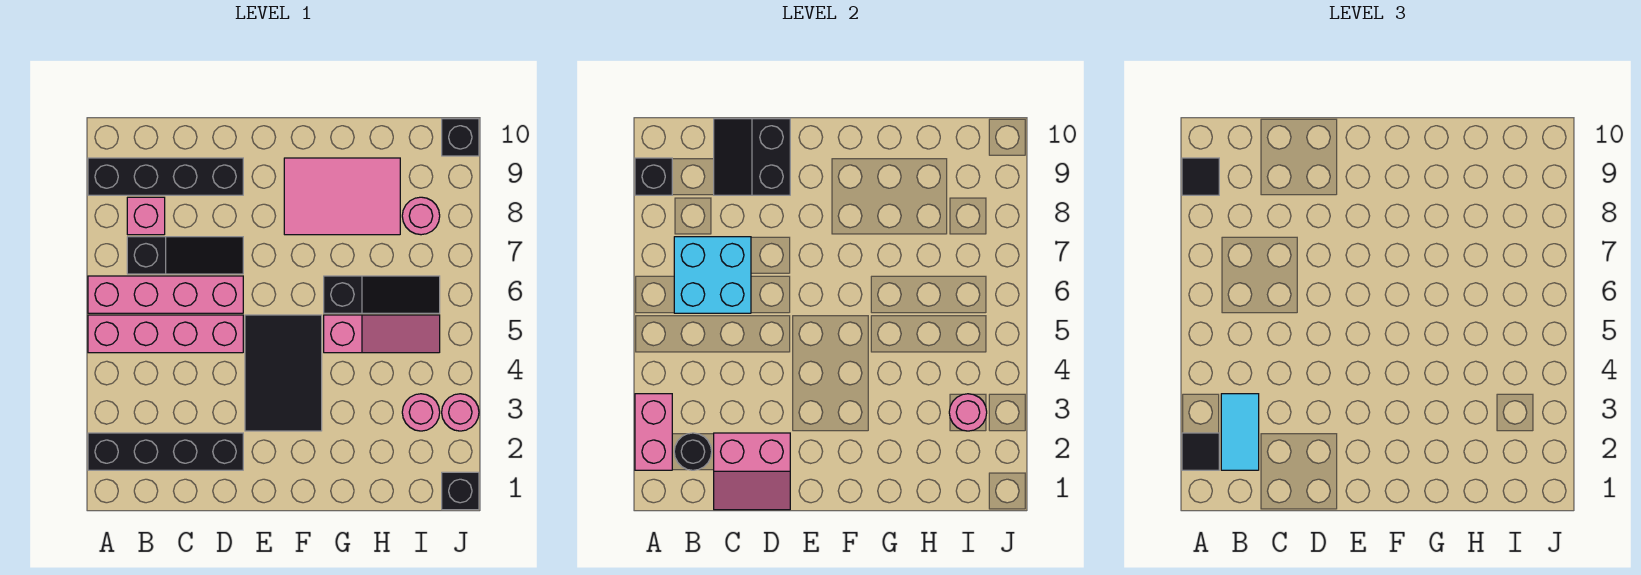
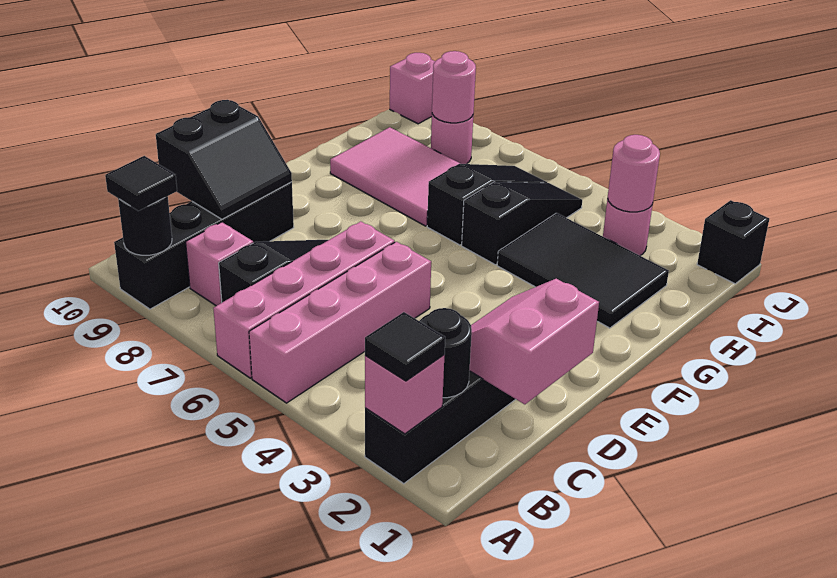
pink 1x2 brick [635,394,672,470] -> pink 1x1 brick [365,355,444,434]
black 1x1 brick [635,158,672,195] -> black 1x1 round brick [118,196,172,255]
cyan 1x2 tile [1221,394,1259,470] -> none
cyan 2x2 brick [674,237,751,313] -> none
pink 2x2 slope [714,433,790,510] -> pink 2x2 slope turned to [469,279,599,404]
black 2x2 slope [714,119,790,195] -> black 2x2 slope turned to [156,100,292,219]
black 2x3 tile [245,315,322,431] -> black 2x3 tile moved to [497,213,669,328]
pink 2x3 tile [284,158,400,235] -> pink 2x3 tile turned to [330,127,460,226]
pink 1x3 slope [324,315,440,353] -> black 1x3 slope [462,182,582,265]
pink 1x1 round brick [442,394,479,431] -> pink 1x1 round brick moved to [432,51,476,123]
black 1x1 brick [442,119,479,156] -> pink 1x1 brick [390,53,435,124]

